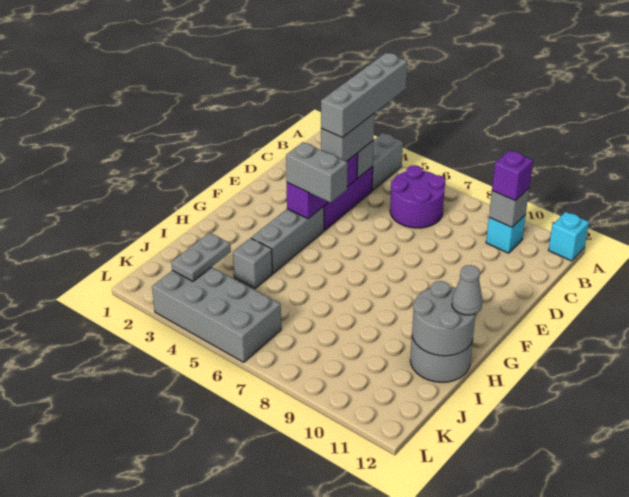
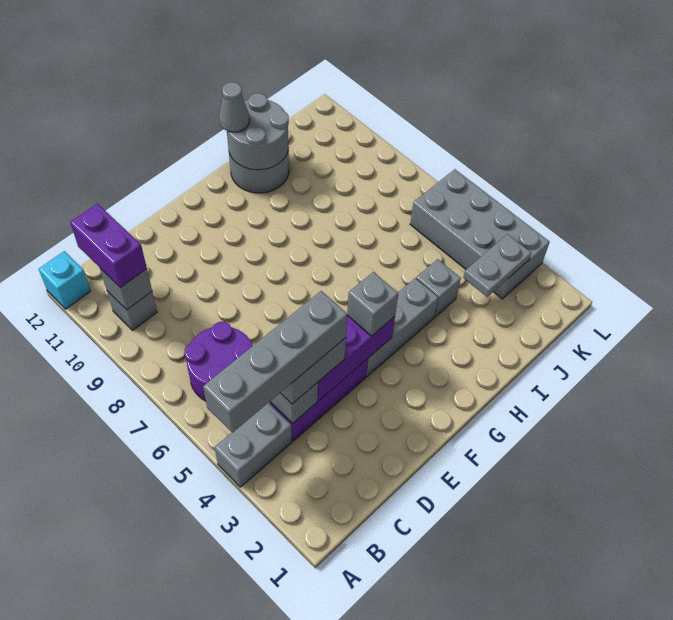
cyan 1x1 brick [486,215,526,253] -> grey 1x1 brick [107,291,157,330]
purple 1x1 brick [492,150,533,200] -> purple 1x2 brick [70,204,147,288]
grey 1x2 brick [286,142,348,203] -> grey 1x1 brick [347,272,398,336]

